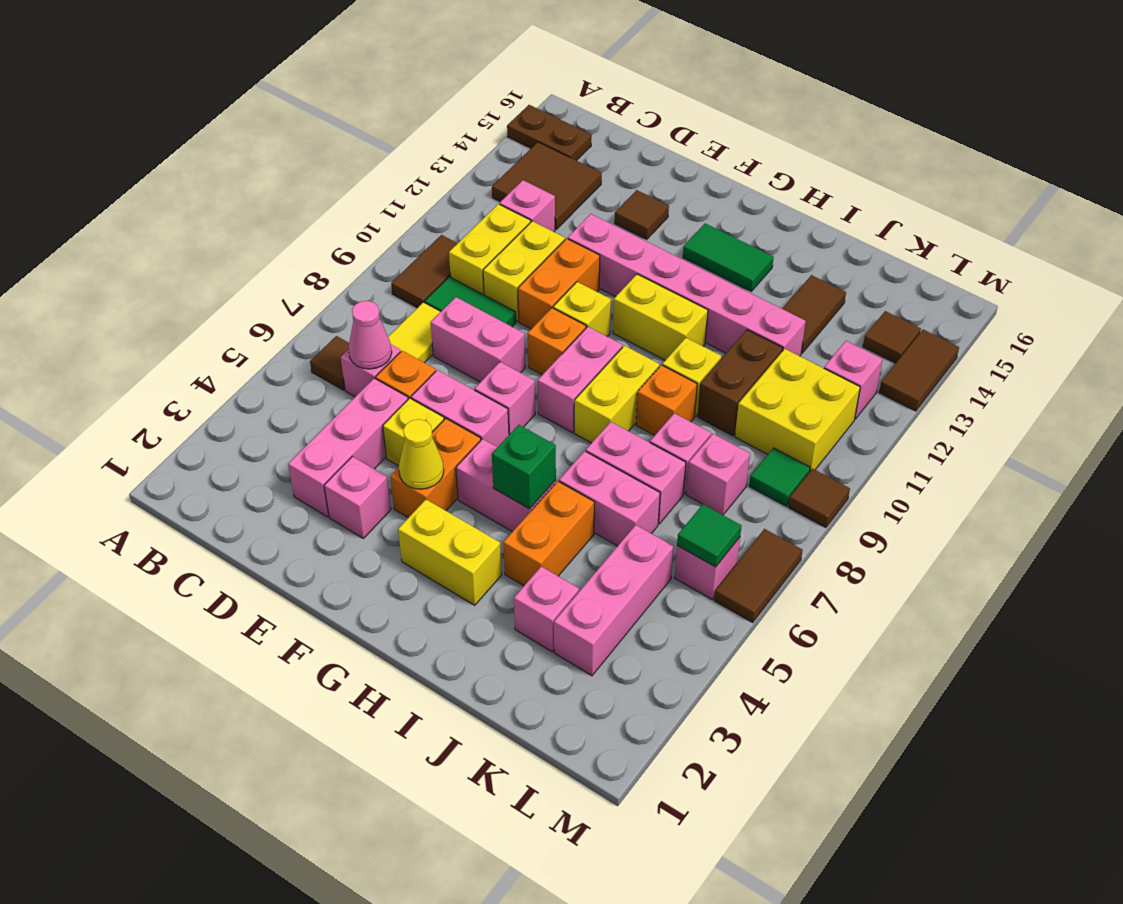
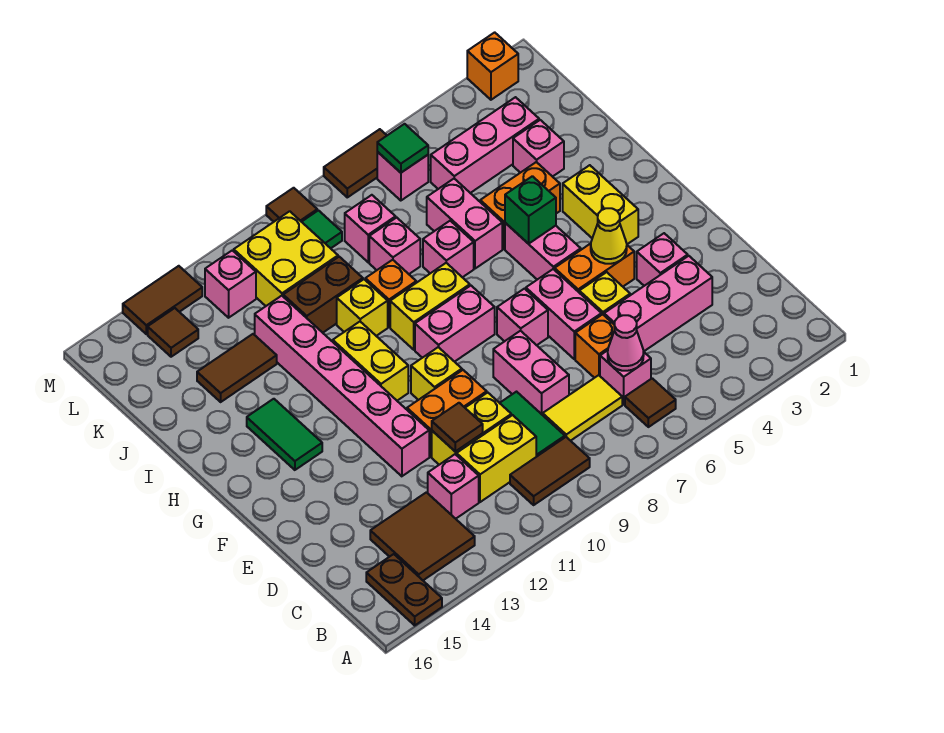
brown 1x1 tile [615,190,669,239] -> brown 1x1 tile moved to [432,403,483,452]
orange 1x1 brick [528,308,586,375] -> orange 1x1 brick moved to [467,32,518,100]
pink 1x2 brick [586,422,686,524] -> pink 1x1 brick [423,221,474,277]

